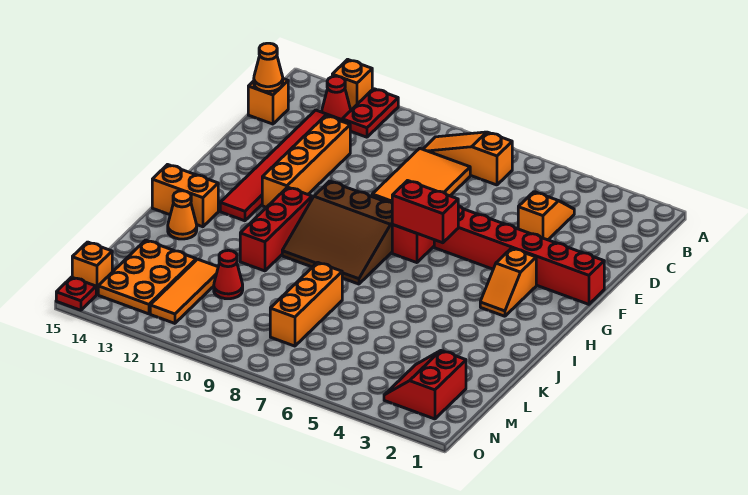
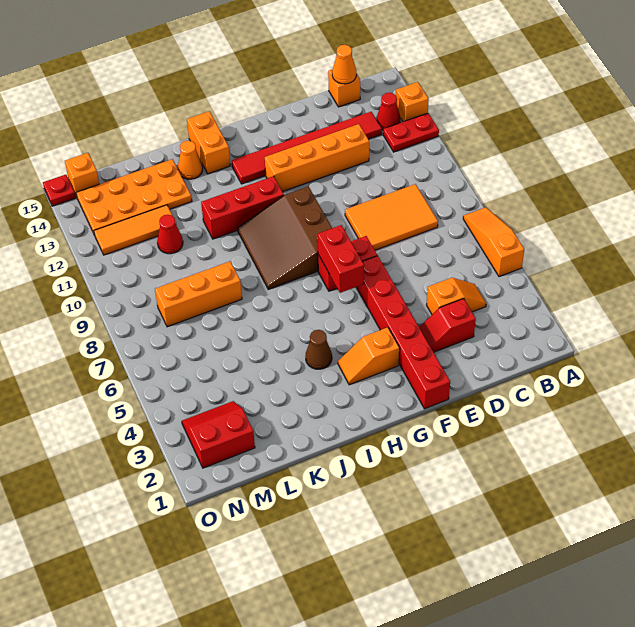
orange 1x3 slope [423,132,512,185] -> orange 1x3 slope moved to [463,207,524,277]
none -> red 1x2 slope [419,299,476,352]
none -> brown 1x1 cone [305,330,332,369]
orange 2x3 plate [98,240,196,314] -> orange 2x4 plate [76,159,192,235]

